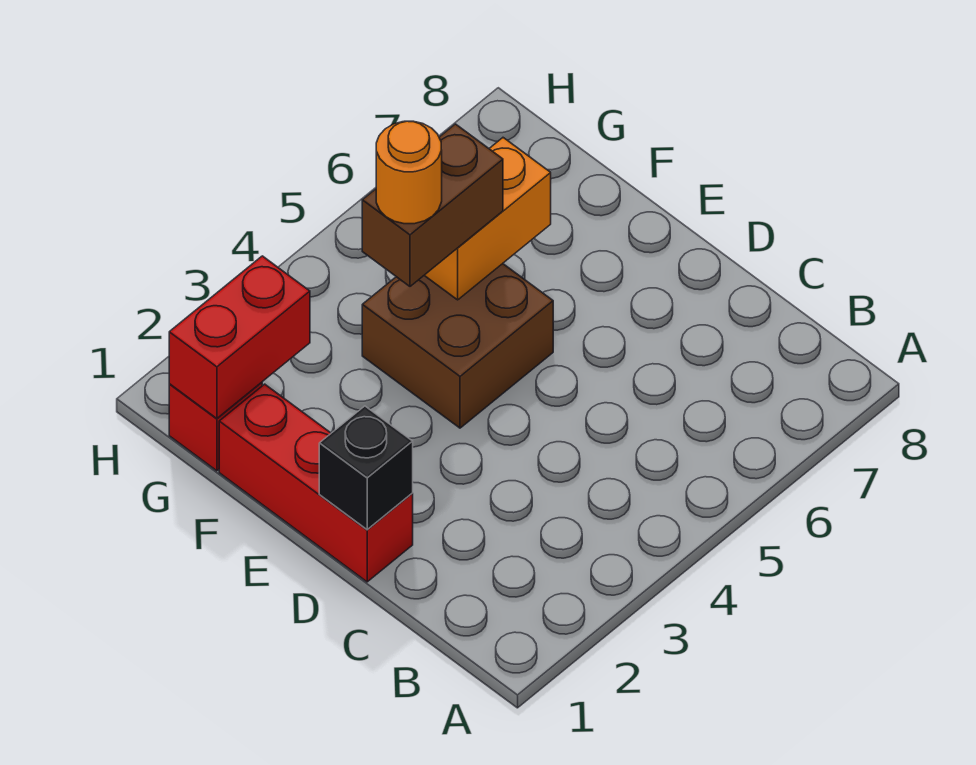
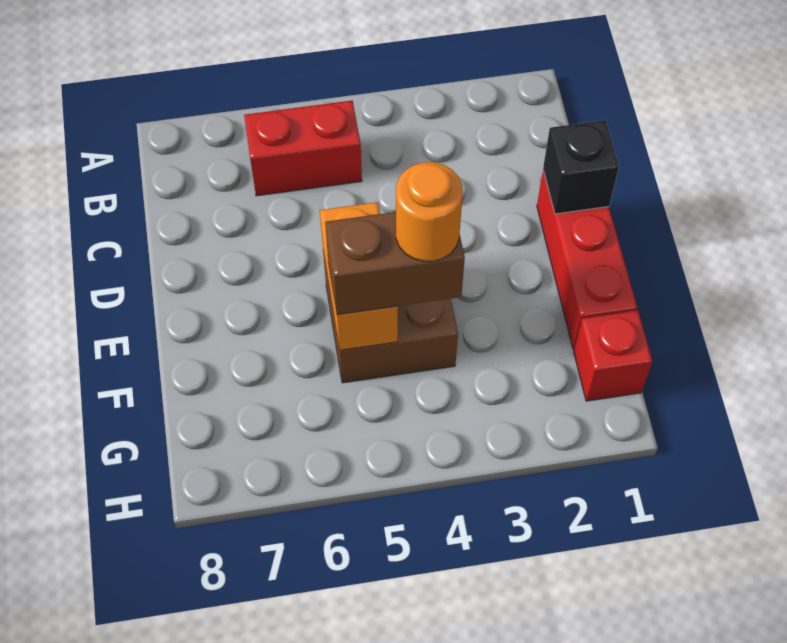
orange 1x2 brick [424,138,551,300] -> orange 1x2 brick turned to [320,202,398,350]
red 1x2 brick [169,256,310,419] -> red 1x2 brick moved to [244,101,362,196]

